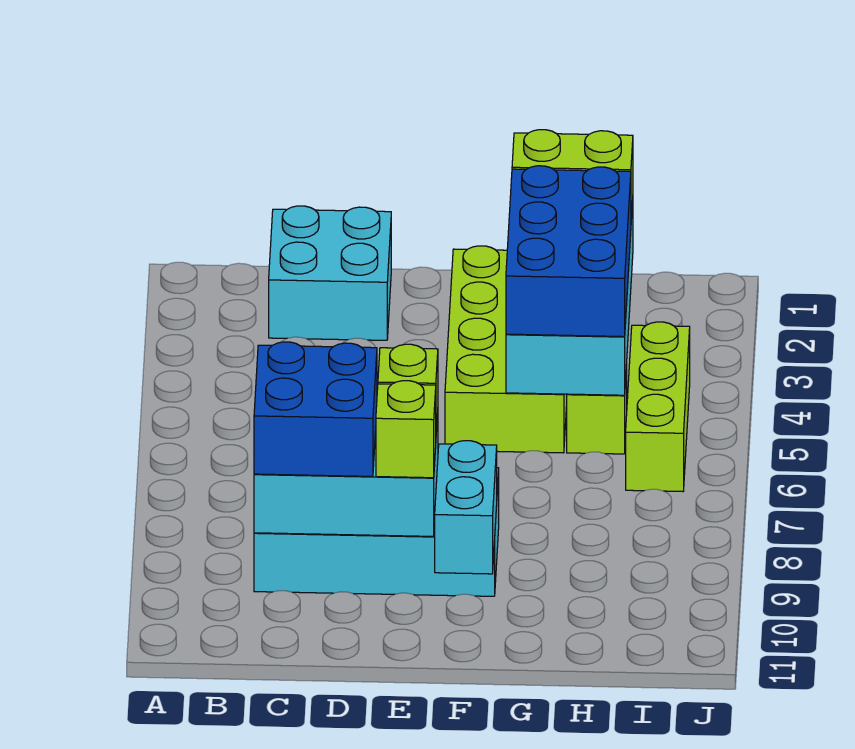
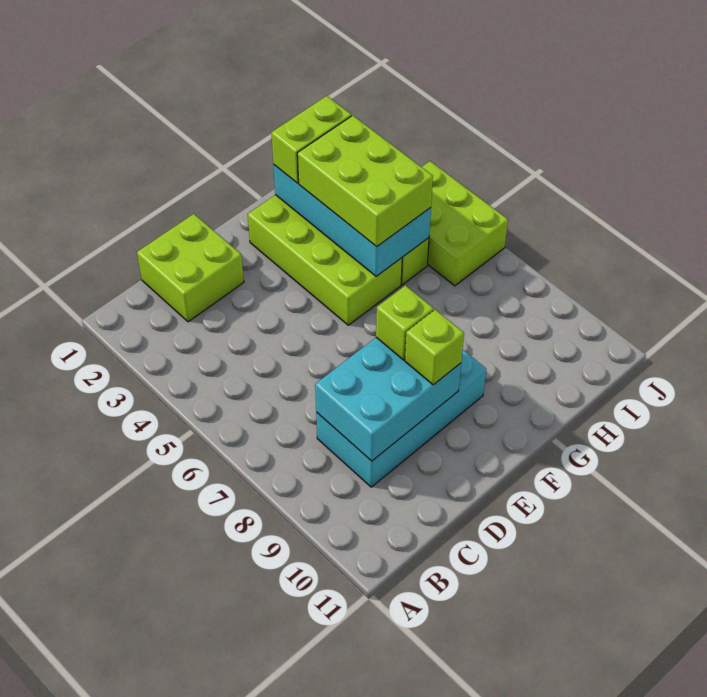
cyan 2x2 brick [269,206,391,340] -> lime 2x2 brick [137,214,244,322]
blue 2x2 brick [254,342,377,476] -> none
cyan 1x2 brick [435,441,497,574] -> none
blue 2x3 brick [506,166,631,337] -> lime 2x3 brick [297,115,433,247]
lime 1x3 brick [626,322,690,491] -> lime 2x3 brick [422,161,508,286]

